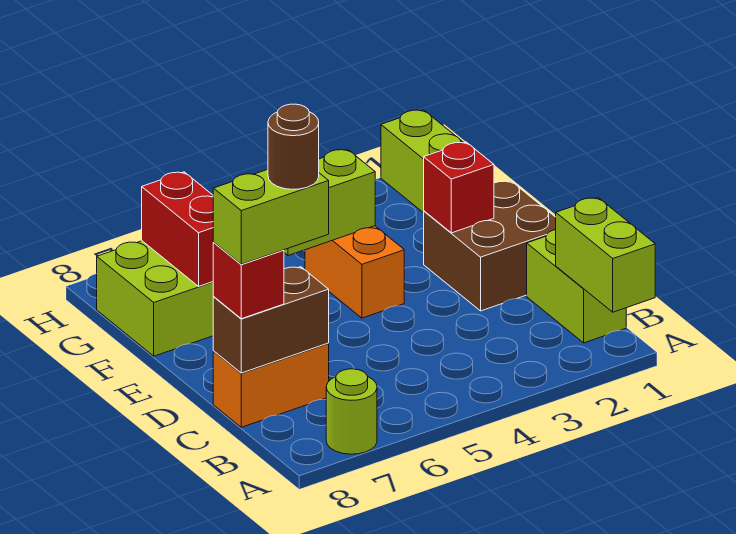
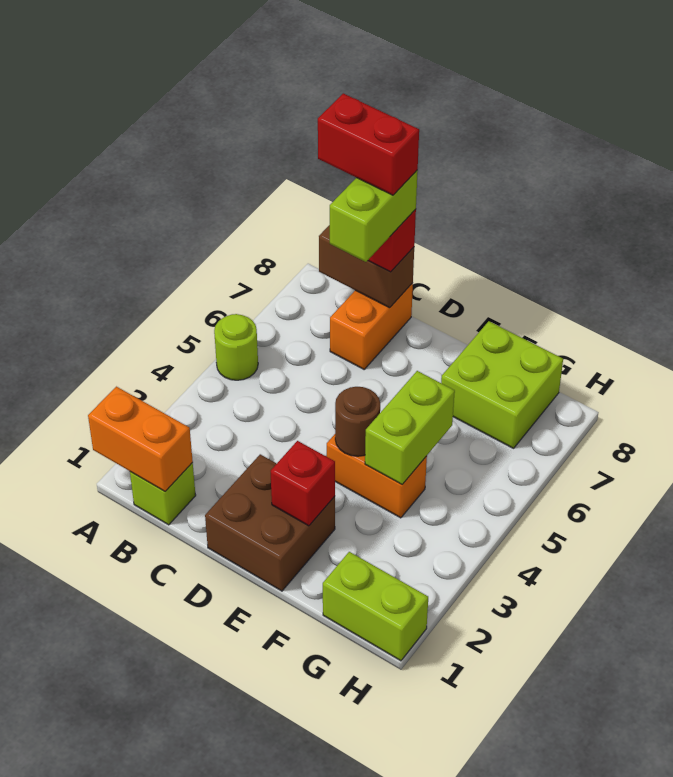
lime 1x2 brick [556,198,655,312] -> orange 1x2 brick [88,387,193,491]
lime 1x1 round brick [326,369,377,454] -> lime 1x1 round brick moved to [214,314,258,380]
lime 1x2 brick [527,230,626,343] -> lime 1x1 brick [130,463,196,525]
brown 1x2 brick [213,267,329,373] -> brown 1x2 brick turned to [319,225,414,308]
brown 1x1 round brick [268,104,319,189] -> brown 1x1 round brick moved to [335,387,380,456]
red 1x2 brick [142,172,214,286] -> red 1x2 brick moved to [318,93,419,195]

